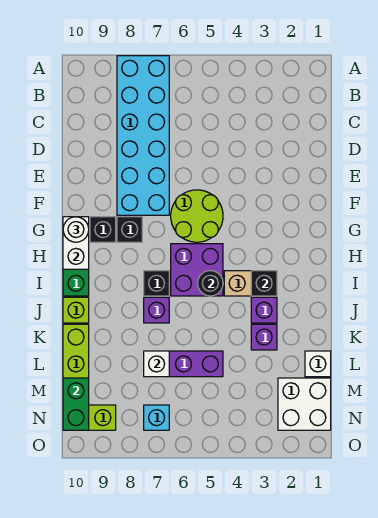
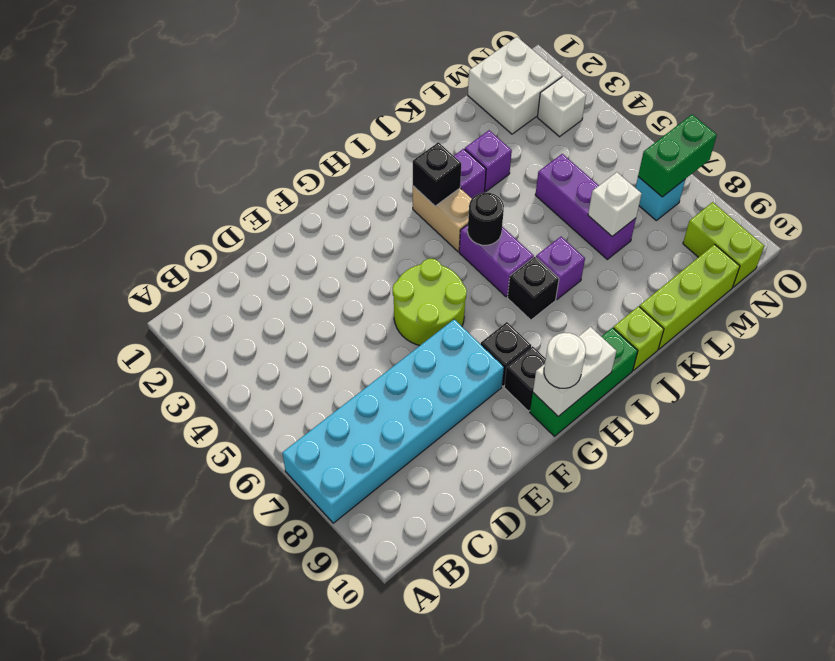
purple 2x2 brick [171,244,223,296] -> purple 1x2 brick [459,225,534,297]
white 1x1 brick [305,351,331,377] -> white 1x1 brick moved to [537,76,586,137]
green 1x2 brick [63,378,89,430] -> green 1x2 brick moved to [638,115,717,197]

